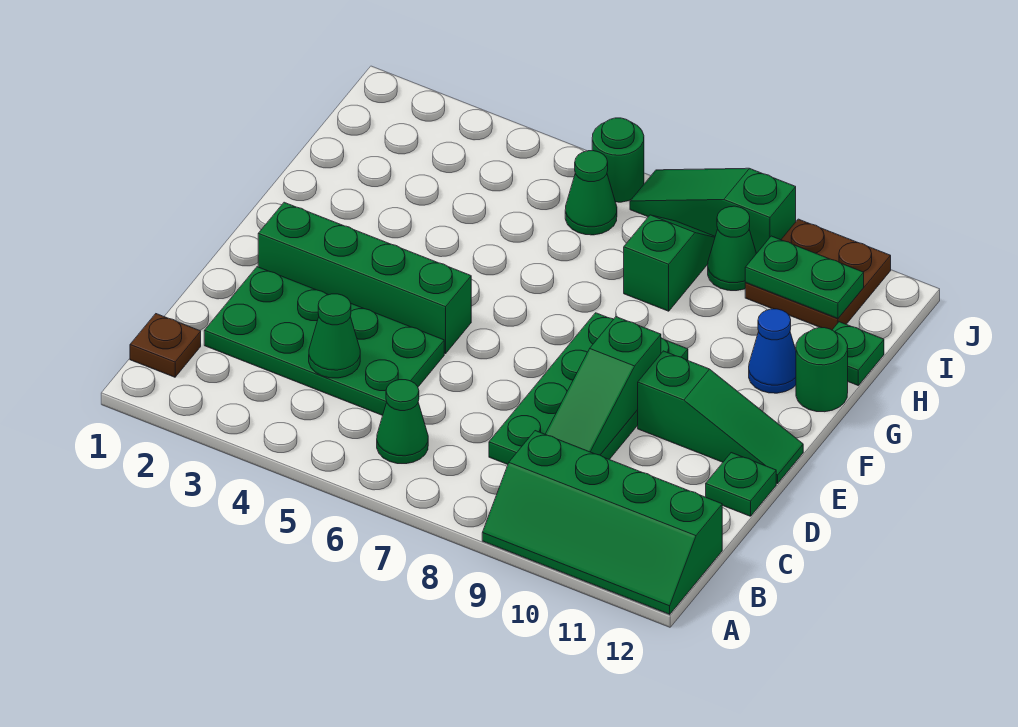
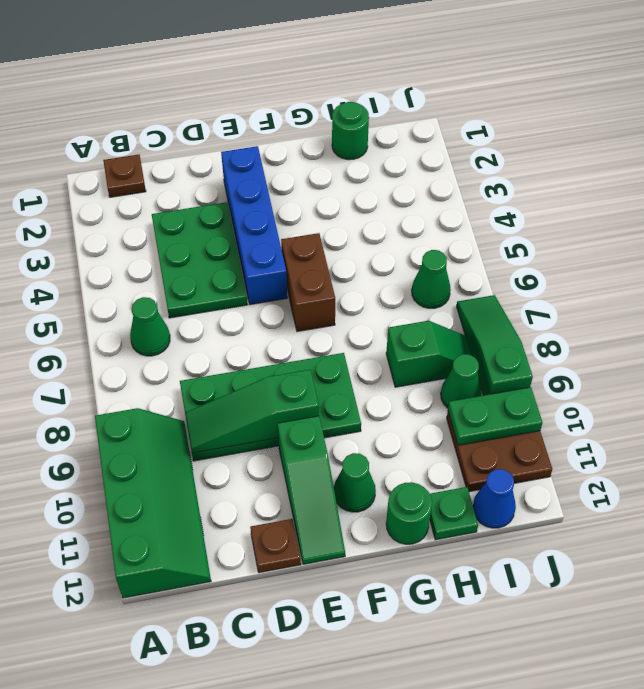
green 2x4 slope [482,431,722,614] -> green 2x4 slope turned to [95,408,211,598]
green 2x4 plate [204,267,444,416] -> green 2x3 plate [152,202,247,318]
green 1x1 cone [309,294,360,378] -> green 1x1 cone moved to [334,453,376,512]
green 1x1 plate [706,453,776,516] -> brown 1x1 plate [250,519,301,573]
green 1x4 brick [258,202,471,354] -> blue 1x4 brick [221,146,287,305]
none -> brown 1x2 brick [281,233,335,331]
blue 1x1 cone [749,309,796,393] -> blue 1x1 cone moved to [473,469,516,528]
green 1x2 plate [745,236,864,318] -> green 1x2 plate turned to [448,387,542,445]
green 1x1 round brick [592,118,644,202] -> green 1x1 round brick moved to [332,102,369,160]

